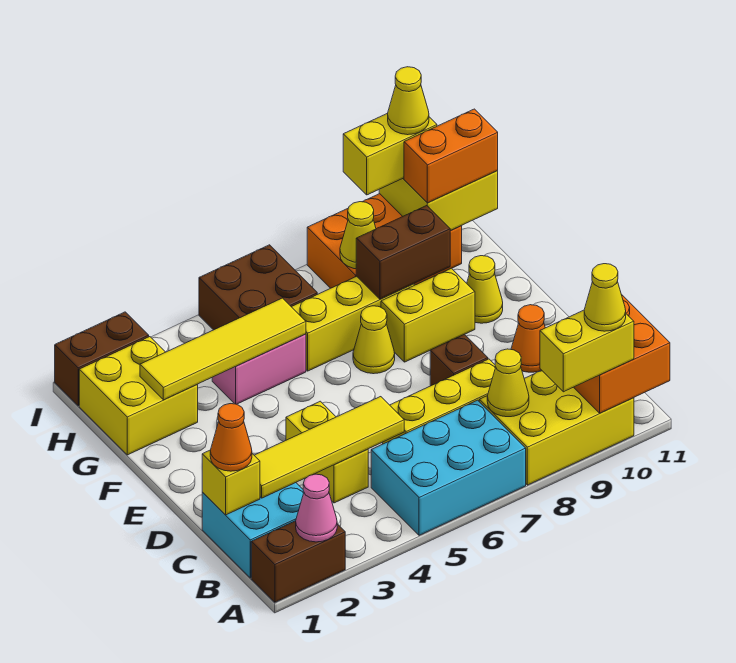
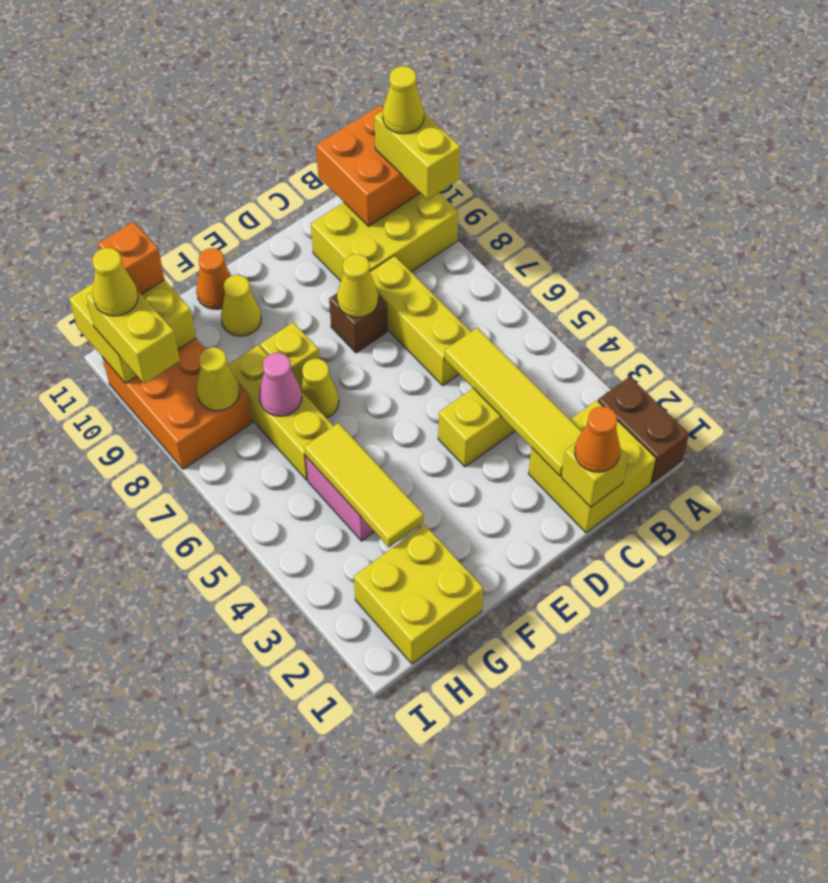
pink 1x1 cone [296,474,337,542] -> pink 1x1 cone moved to [259,353,302,416]
cyan 2x3 brick [371,400,526,535] -> none
yellow 2x3 brick [479,370,634,485] -> yellow 2x3 brick turned to [311,193,458,281]
cyan 2x2 brick [202,483,304,578] -> yellow 2x2 brick [528,400,656,533]
yellow 1x1 cone [487,349,529,417] -> yellow 1x1 cone moved to [337,254,378,317]
orange 1x1 cone [511,305,545,372] -> orange 1x1 cone moved to [196,248,231,309]
yellow 1x2 brick [381,268,475,362] -> yellow 1x1 brick [260,322,319,386]
yellow 1x4 tile [140,298,306,400] -> yellow 1x3 tile [304,423,424,547]
brown 1x2 brick [356,206,450,299] -> none
brown 2x2 brick [199,245,317,330] -> none
orange 1x2 brick [404,109,498,203] -> orange 1x1 brick [98,222,165,294]
brown 1x2 brick [55,312,149,406] -> none

